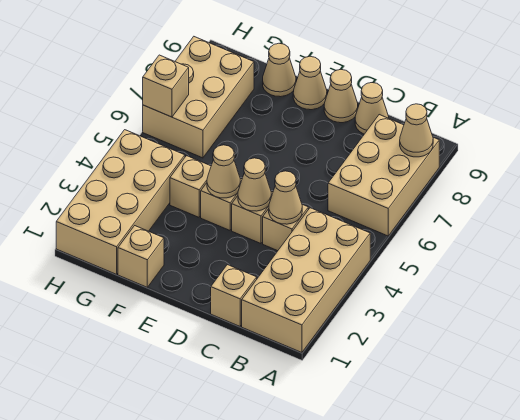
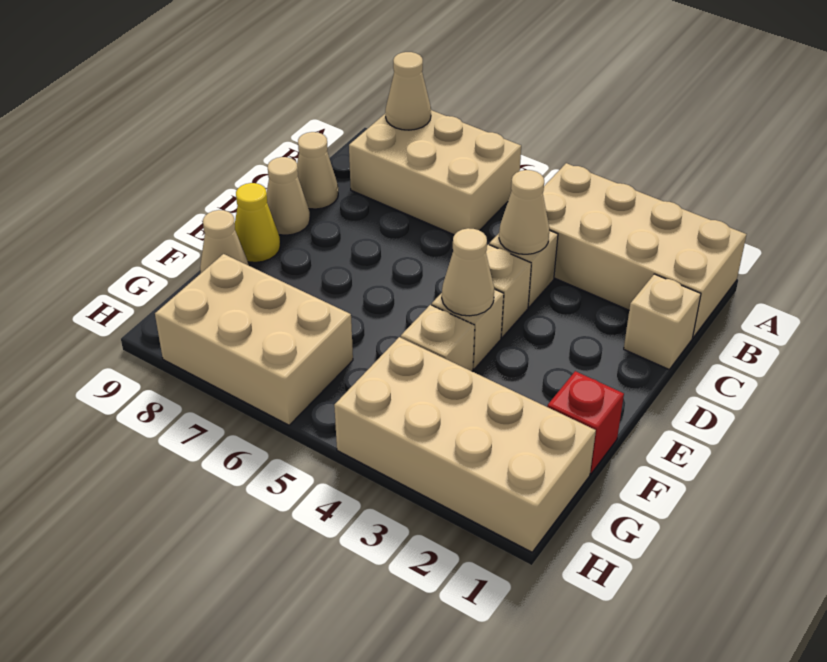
tan 1x1 cone [238,158,271,211] -> none
tan 1x1 cone [293,56,327,110] -> yellow 1x1 cone [235,183,280,262]
tan 1x1 brick [118,226,164,287] -> red 1x1 brick [547,371,624,474]
tan 1x1 brick [143,55,189,117] -> none

